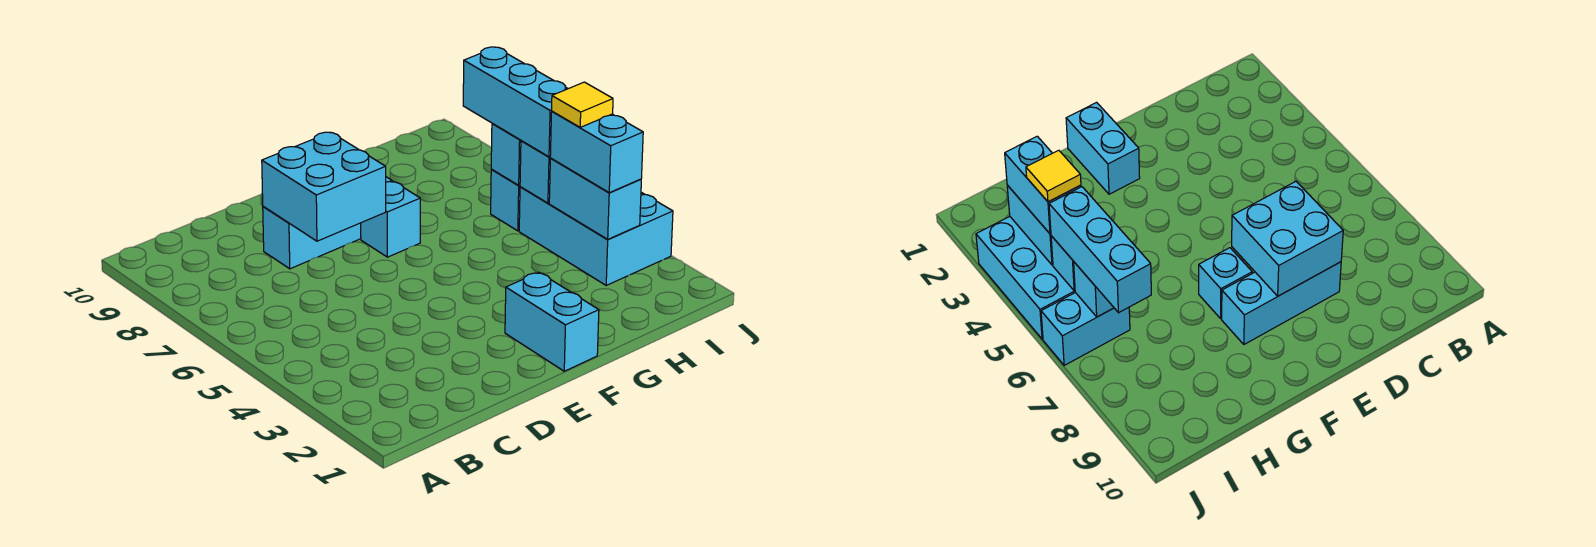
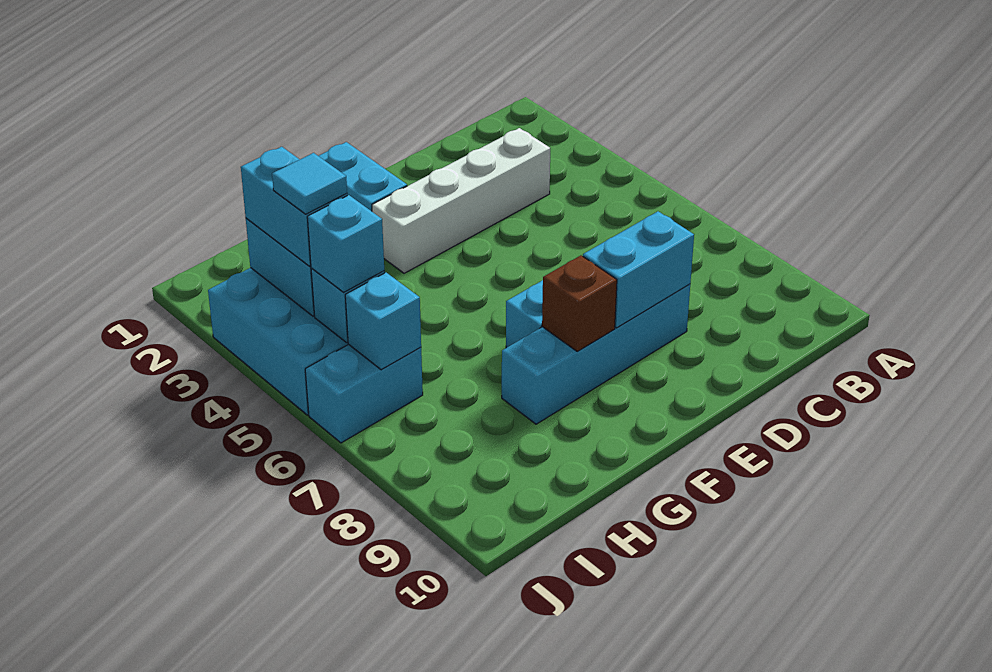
none -> white 1x4 brick [372,128,550,273]
cyan 2x2 brick [262,132,386,241] -> cyan 1x2 brick [583,211,694,328]
cyan 1x3 brick [263,177,392,269] -> cyan 1x4 brick [502,284,690,424]
none -> brown 1x1 brick [542,255,617,351]
yellow 1x1 tile [552,82,613,127] -> cyan 1x1 tile [272,153,347,214]
cyan 1x3 brick [463,47,568,157] -> cyan 1x1 brick [307,195,384,293]

